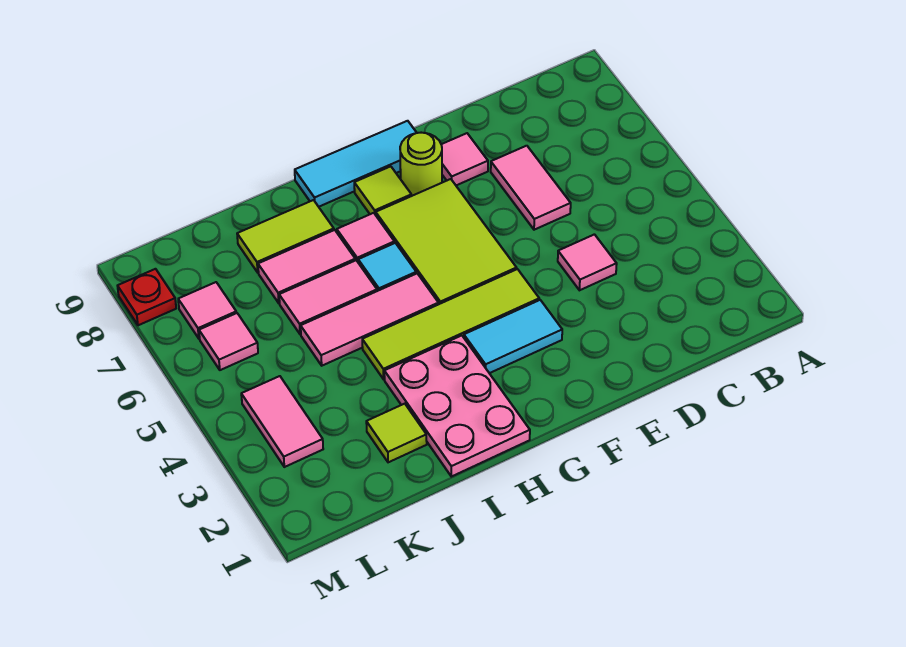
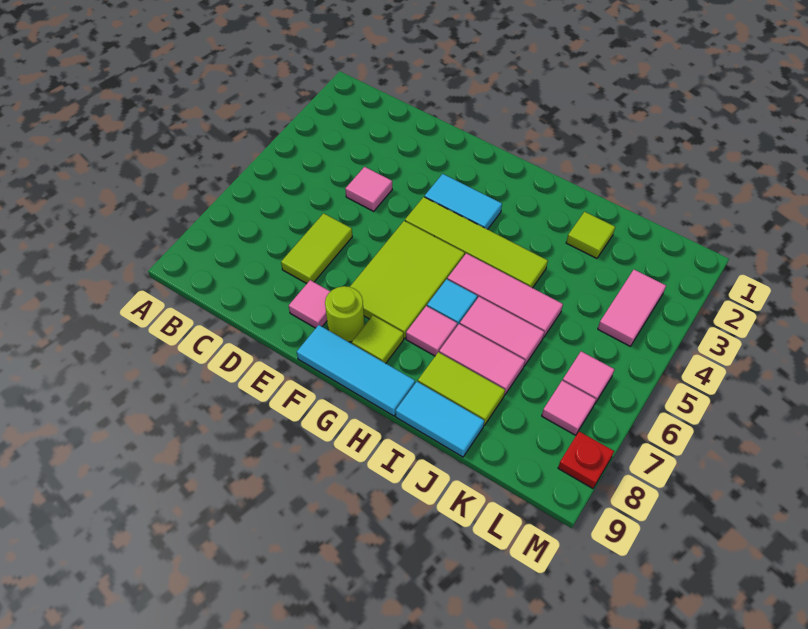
pink 1x2 tile [491,146,571,230] -> lime 1x2 tile [281,213,352,284]
pink 2x3 plate [384,336,530,477] -> none
none -> cyan 1x2 tile [396,382,484,457]

